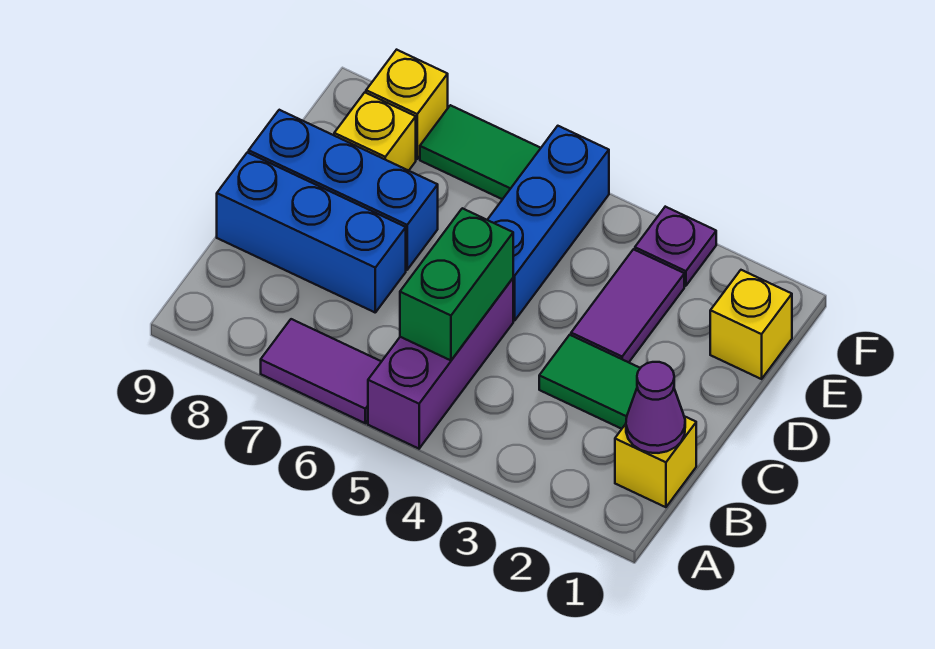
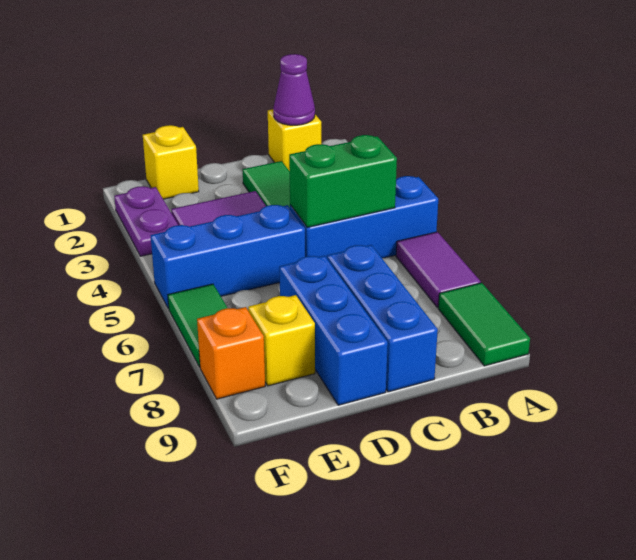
purple 1x3 brick [368,278,513,449] -> blue 1x3 brick [290,176,438,258]
none -> green 1x2 tile [438,283,530,366]
purple 1x1 plate [635,207,716,286] -> purple 1x2 plate [114,186,178,256]
yellow 1x1 brick [366,50,448,159] -> orange 1x1 brick [197,307,265,399]

